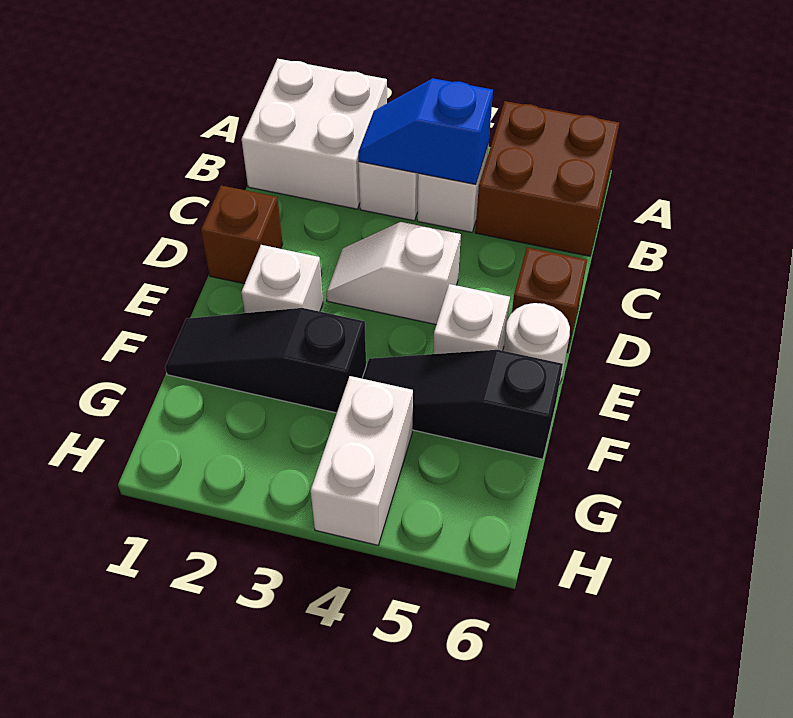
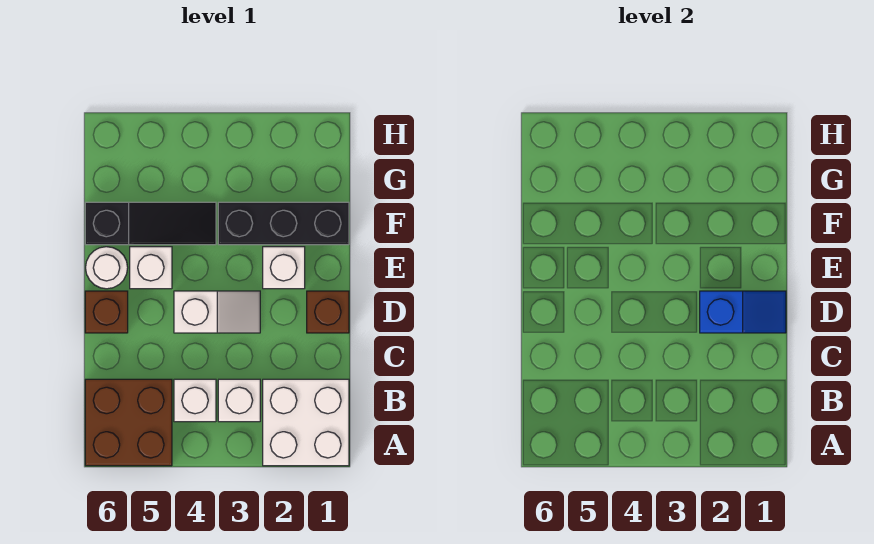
blue 1x2 slope [358,78,493,185] -> blue 1x2 slope moved to [700,291,786,333]
black 1x3 slope [165,308,366,413] -> black 1x3 brick [218,202,349,245]
white 1x2 brick [311,376,413,545] -> none

